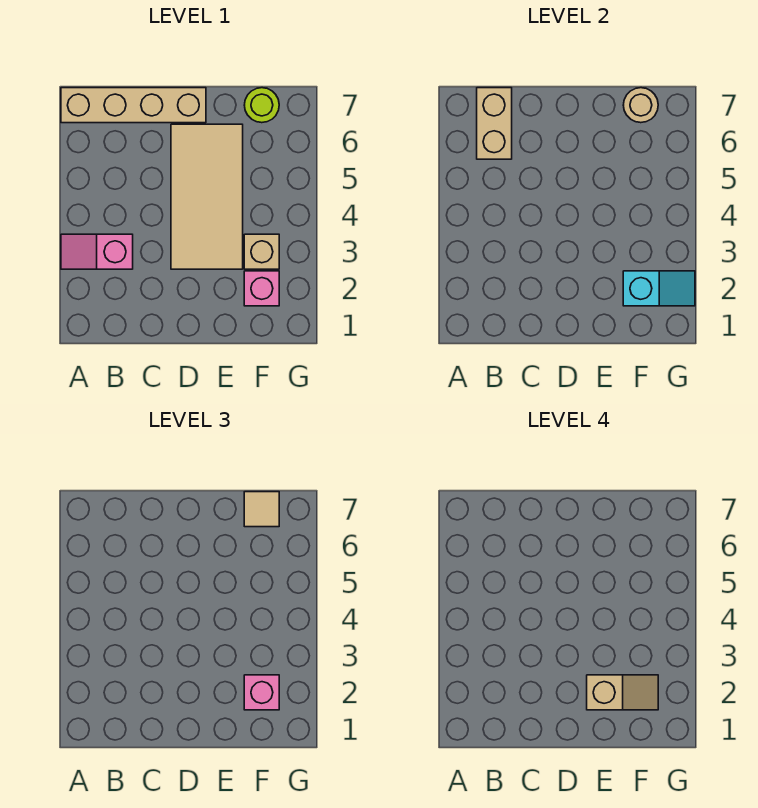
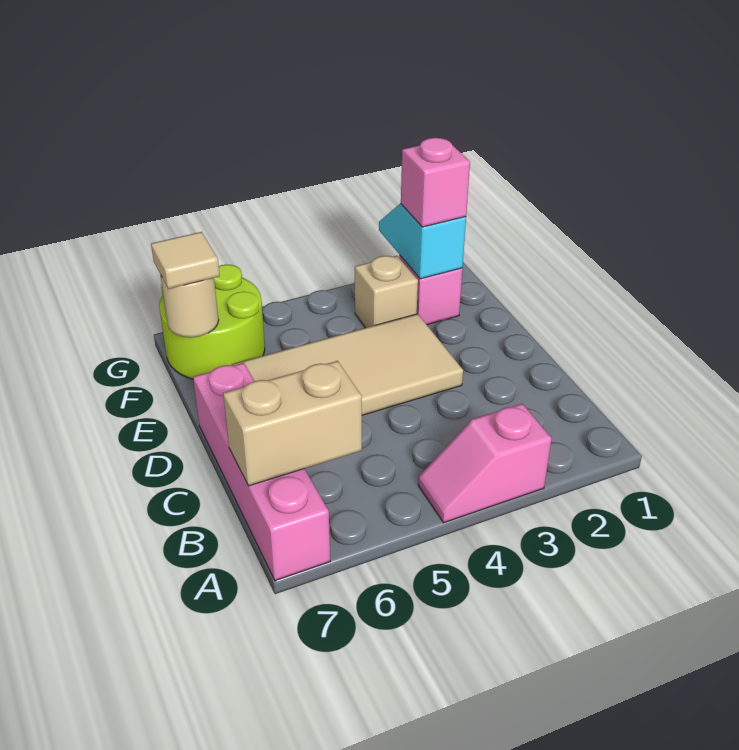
pink 1x2 slope [61,234,133,269] -> pink 1x2 slope turned to [418,404,552,523]
tan 1x4 brick [61,88,206,123] -> pink 1x4 brick [193,363,330,581]
tan 1x2 slope [587,675,658,710] -> none
lime 1x1 round brick [244,88,279,123] -> lime 2x2 round brick [159,265,265,379]

